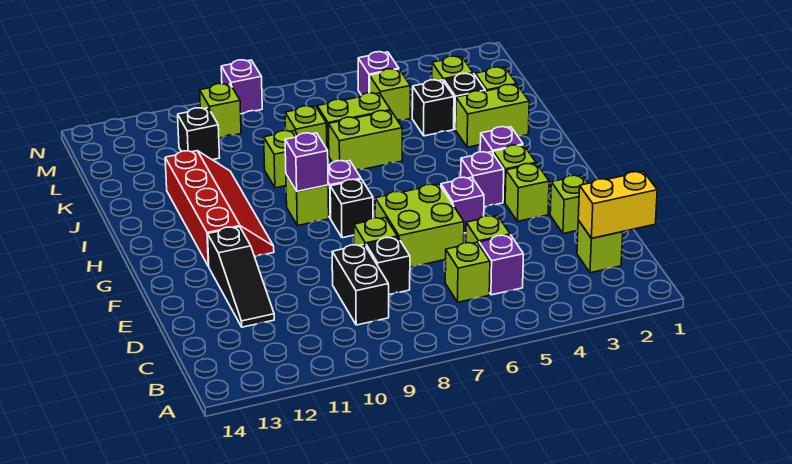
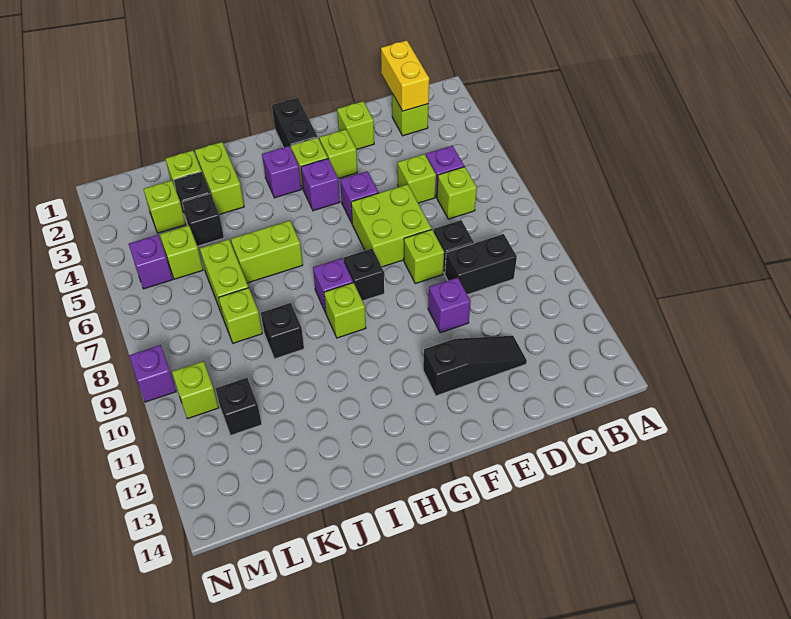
none -> black 1x2 brick [272,98,318,148]
red 2x4 slope [165,151,274,267] -> none
purple 1x1 brick [285,133,328,191] -> purple 1x1 brick moved to [428,277,471,333]
lime 1x2 brick [329,111,402,170] -> lime 1x2 brick turned to [231,221,303,283]
lime 1x1 brick [264,130,298,188] -> black 1x1 brick [261,303,304,359]

